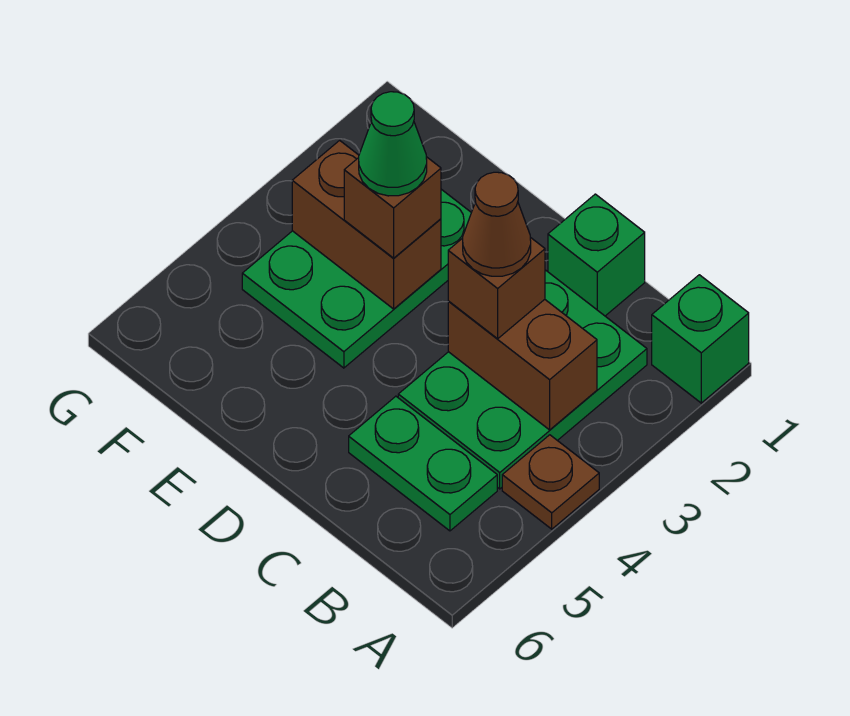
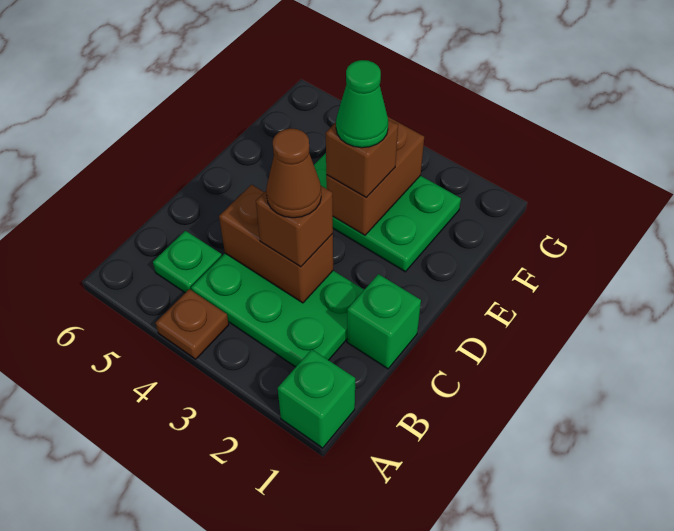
brown 1x2 brick [448,300,597,430] -> brown 1x2 brick turned to [219,185,333,303]
green 1x2 plate [349,396,497,531] -> green 1x1 plate [153,231,222,293]

